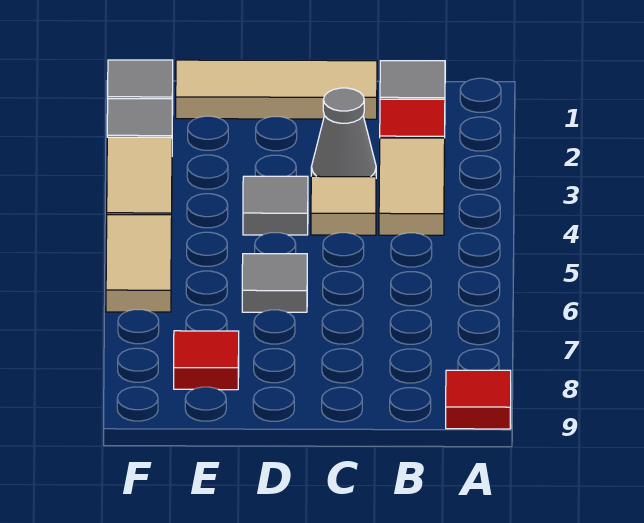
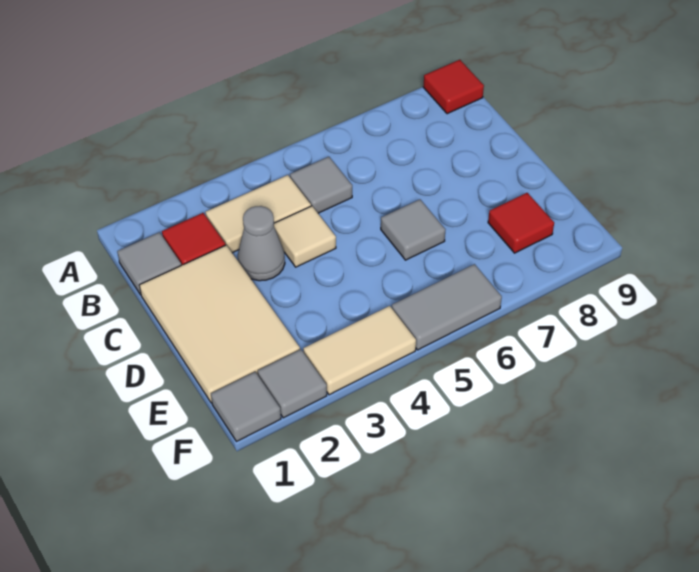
tan 1x3 tile [176,60,377,119] -> tan 2x3 tile [140,245,300,403]
grey 1x1 tile [243,176,308,235] -> grey 1x1 tile moved to [290,157,352,213]
tan 1x2 tile [106,215,172,312] -> grey 1x2 tile [392,264,502,350]

